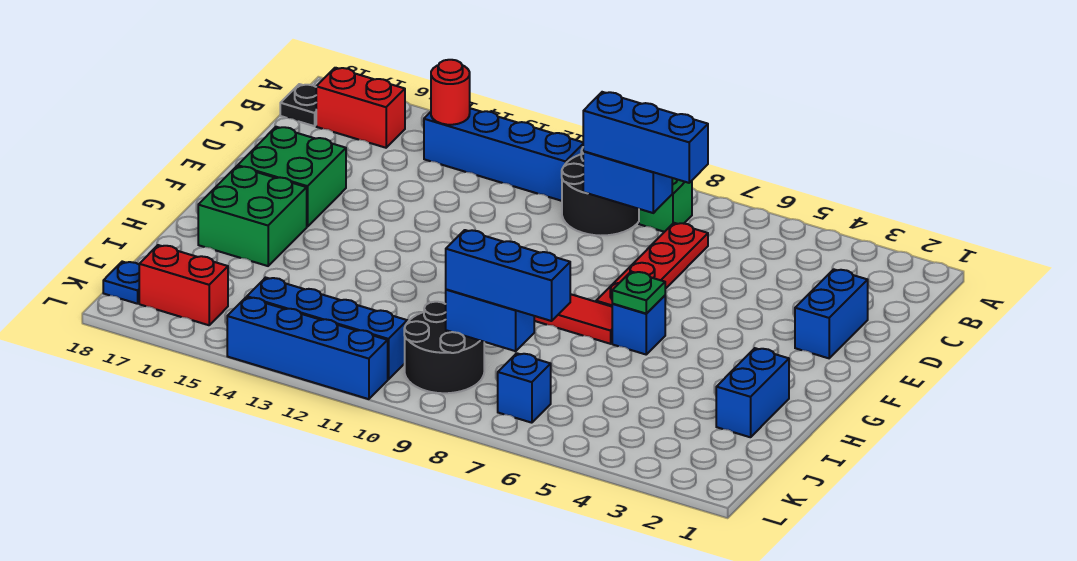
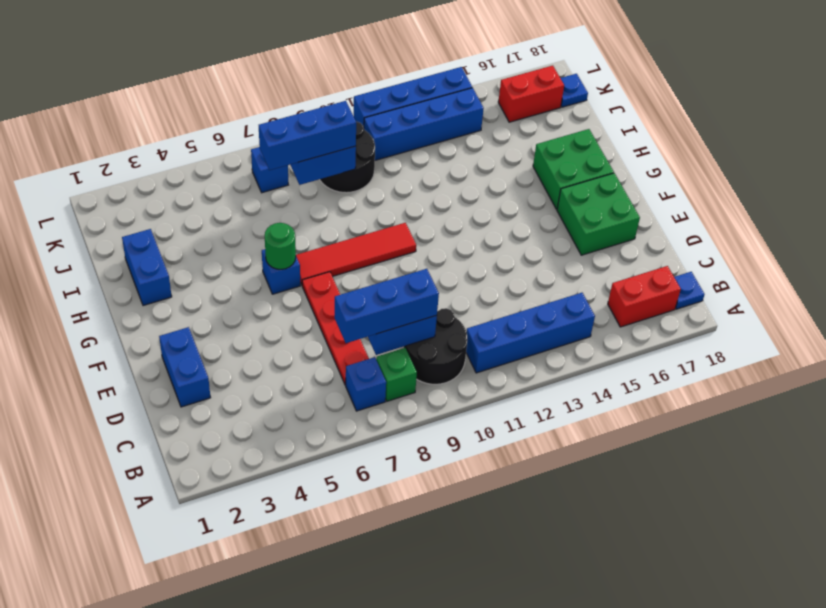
none -> blue 1x1 brick [346,357,386,411]
red 1x1 round brick [431,60,470,125] -> none
black 1x1 plate [280,84,316,126] -> blue 1x1 plate [674,272,704,309]
green 1x1 plate [612,272,665,314] -> green 1x1 round brick [265,223,296,269]

